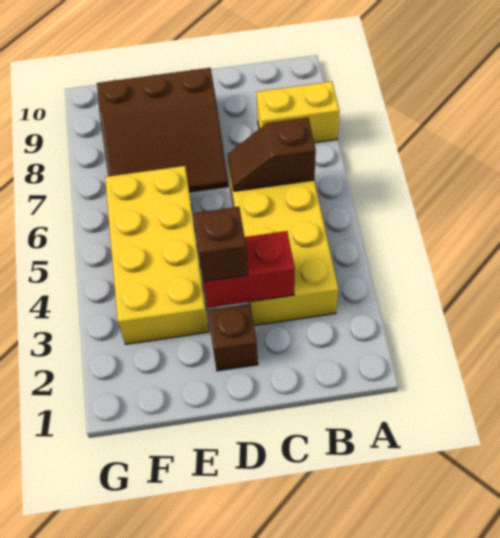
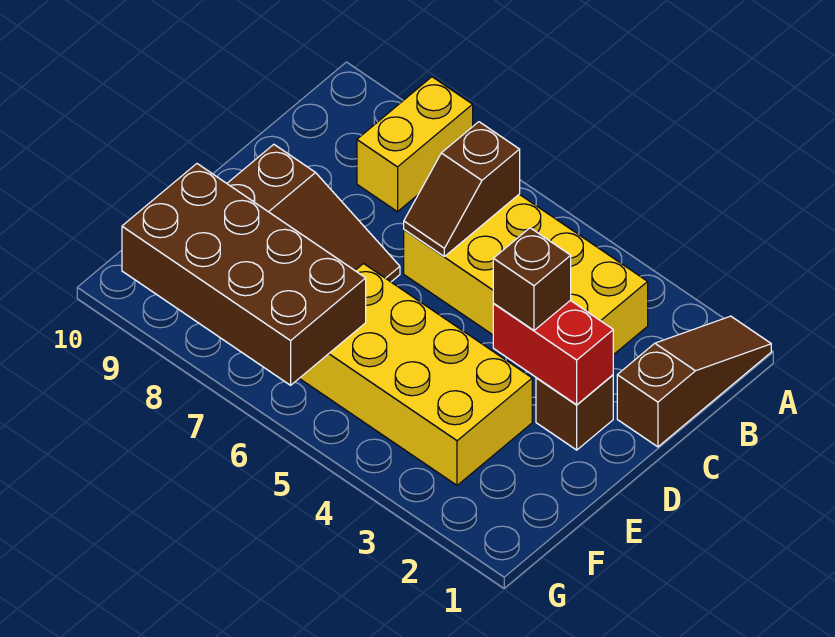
none -> brown 1x3 slope [617,316,771,447]
red 1x2 brick [203,231,295,308] -> red 1x2 brick turned to [493,300,613,405]
none -> brown 2x4 brick [122,164,366,385]

